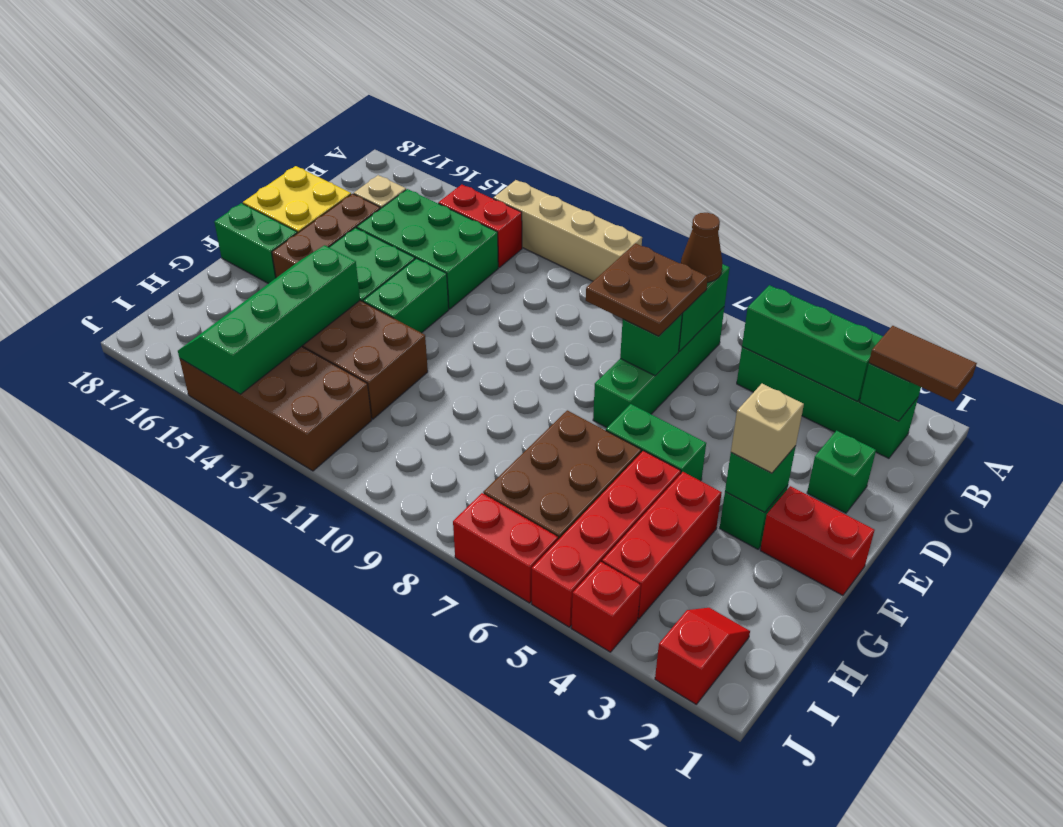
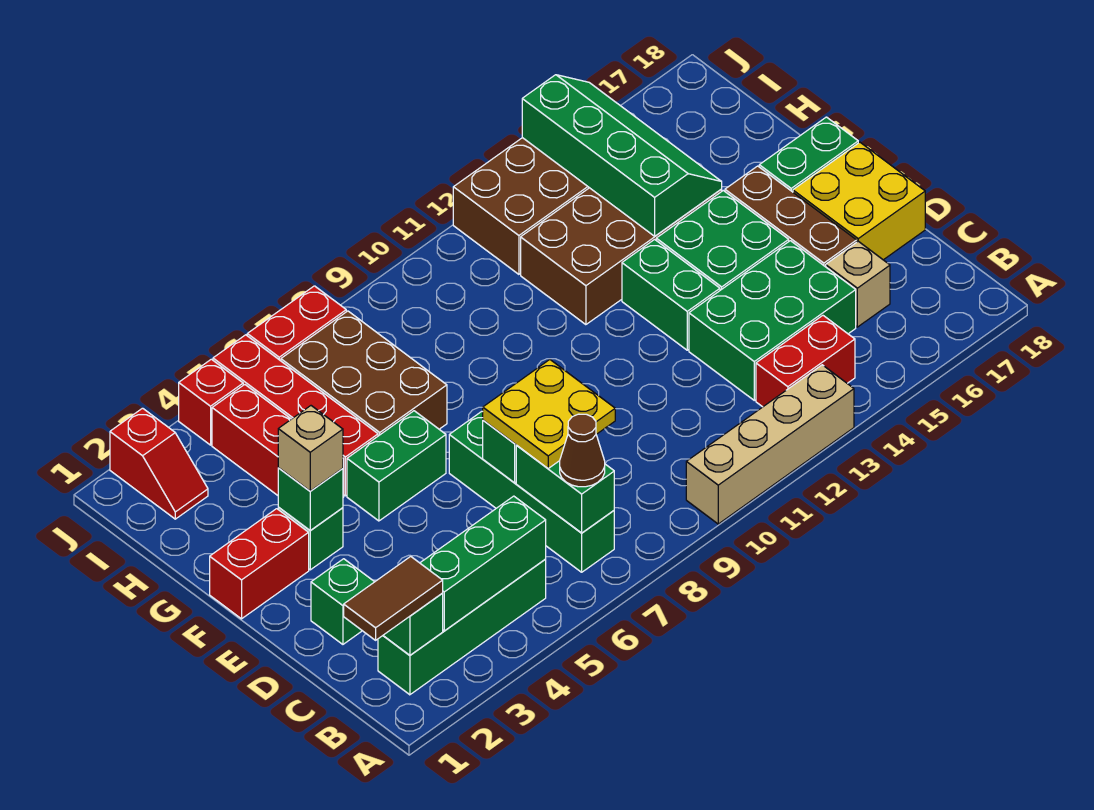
brown 2x2 plate [586,243,708,336] -> yellow 2x2 plate [483,360,615,468]

